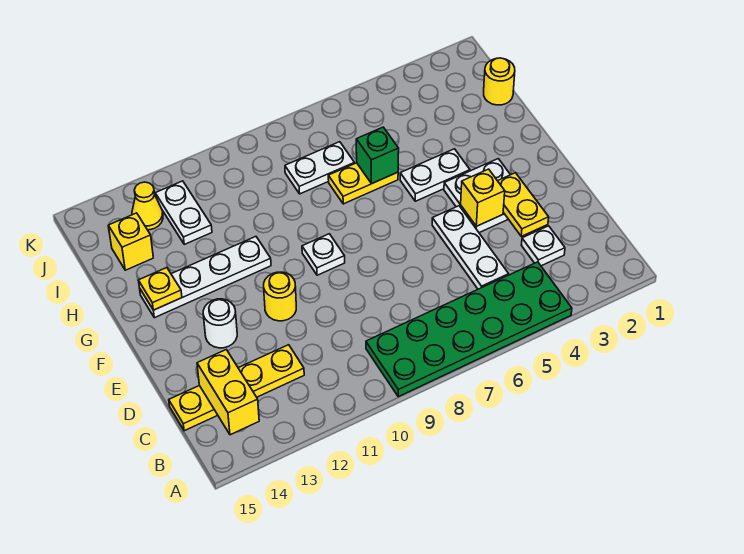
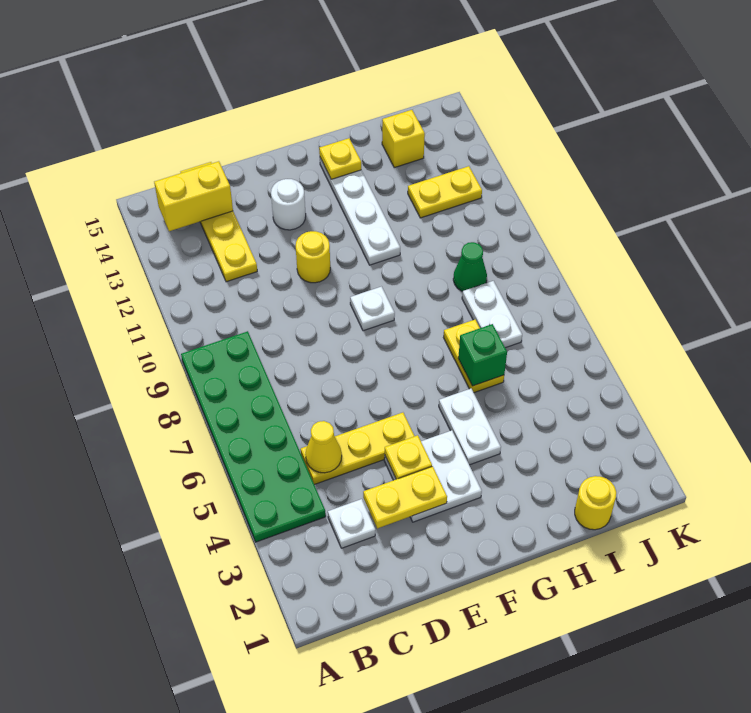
white 1x3 plate [432,206,509,289] -> yellow 1x3 plate [301,413,414,485]
yellow 1x1 brick [461,169,505,226] -> yellow 1x1 plate [385,435,432,479]
none -> green 1x1 cone [453,242,487,291]
white 1x2 plate [155,181,212,244] -> yellow 1x2 plate [408,166,482,218]
yellow 1x1 cone [132,182,163,230] -> yellow 1x1 cone moved to [305,421,342,473]

